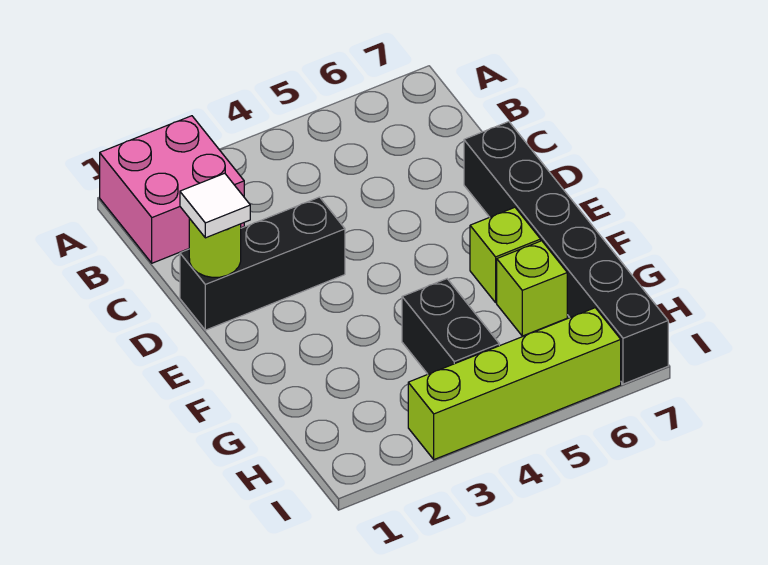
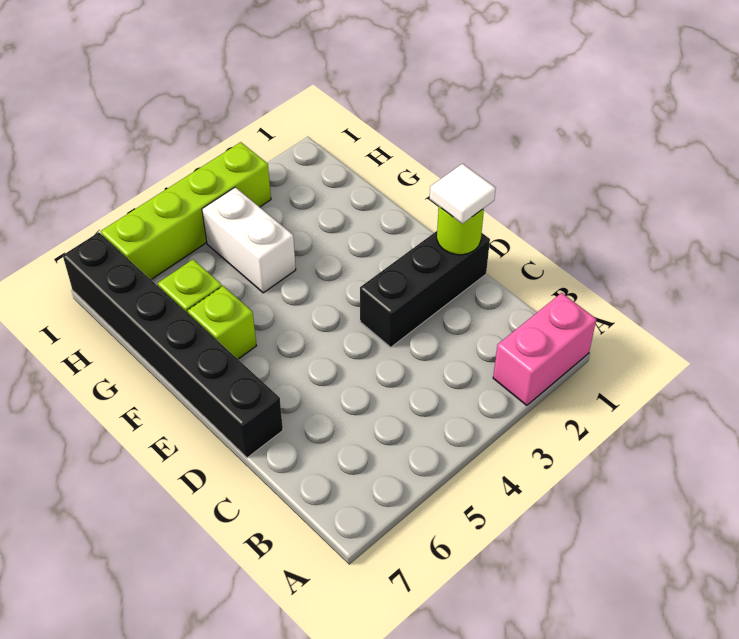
pink 2x2 brick [100,116,244,263] -> pink 1x2 brick [493,293,596,405]
black 1x2 brick [402,279,499,374] -> white 1x2 brick [202,187,296,293]

